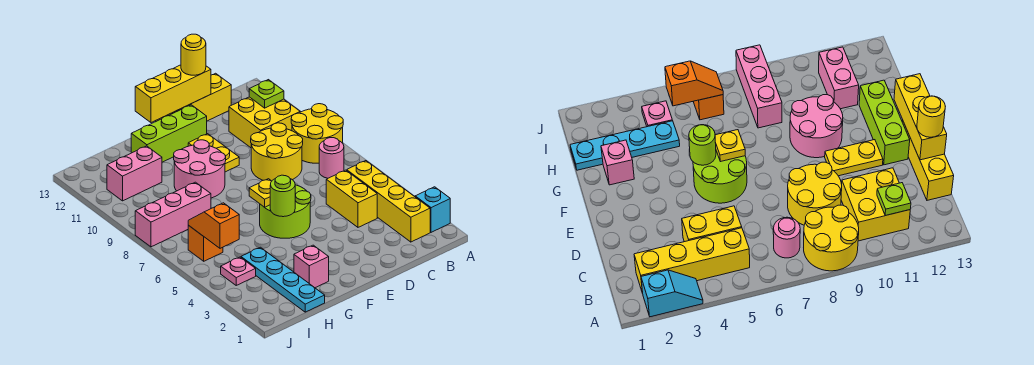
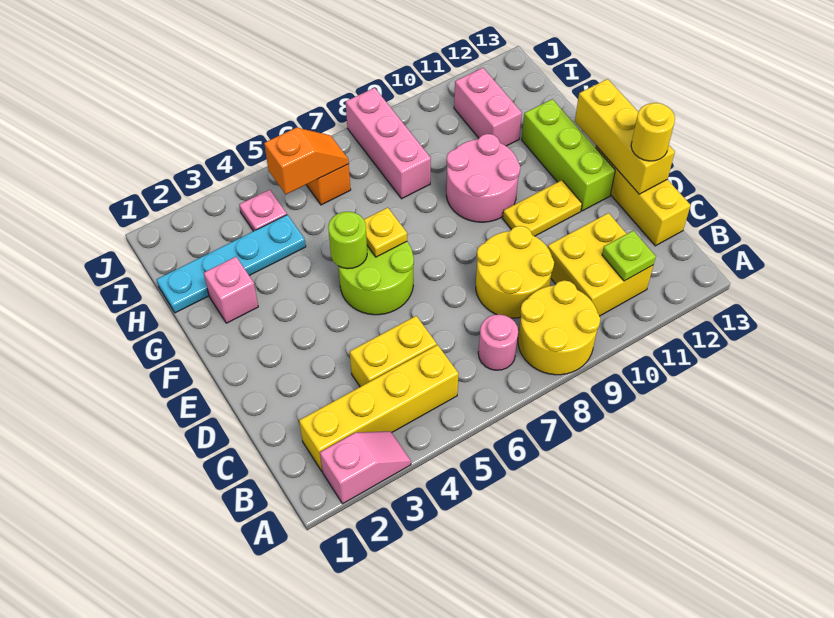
cyan 1x2 slope [415,187,450,232] -> pink 1x2 slope [320,431,411,504]

